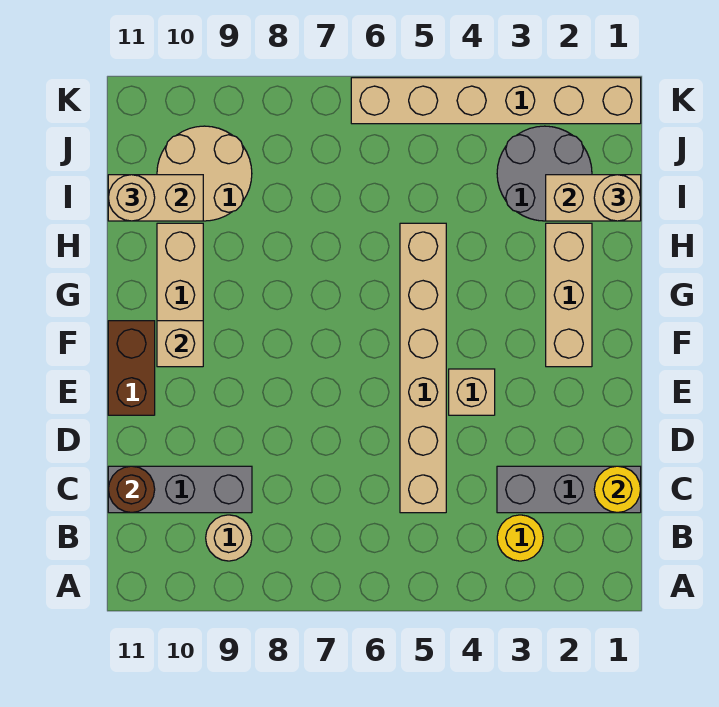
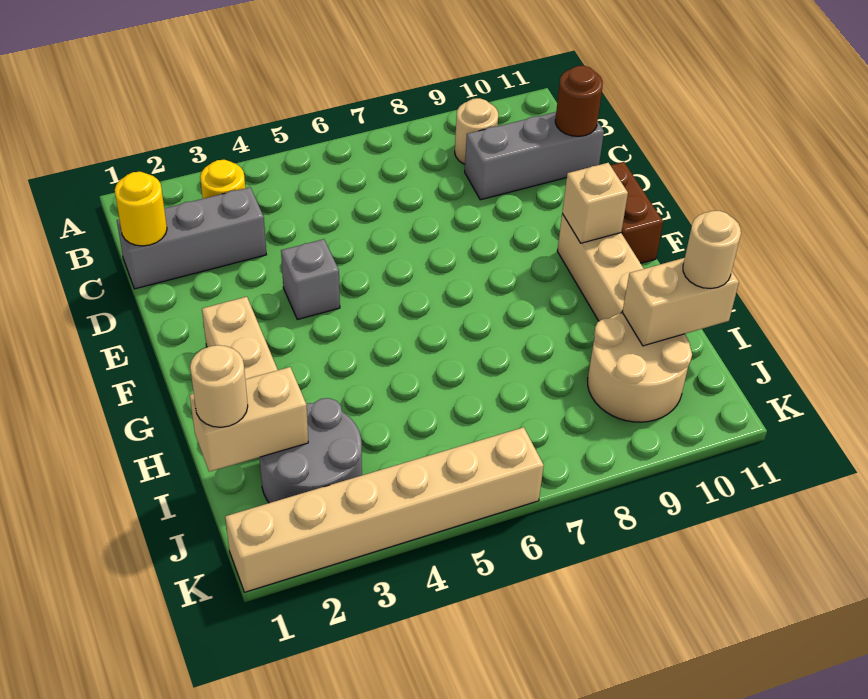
tan 1x6 brick [400,223,446,513] -> none
tan 1x1 brick [449,369,495,415] -> grey 1x1 brick [281,239,340,320]

